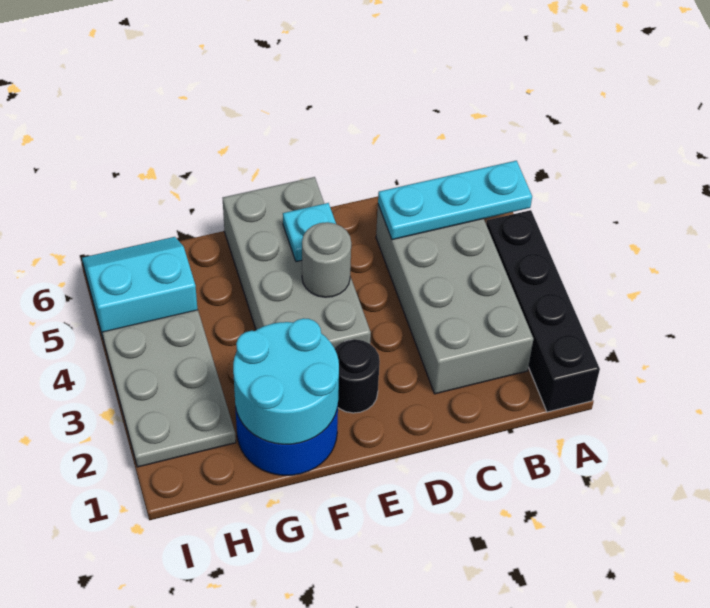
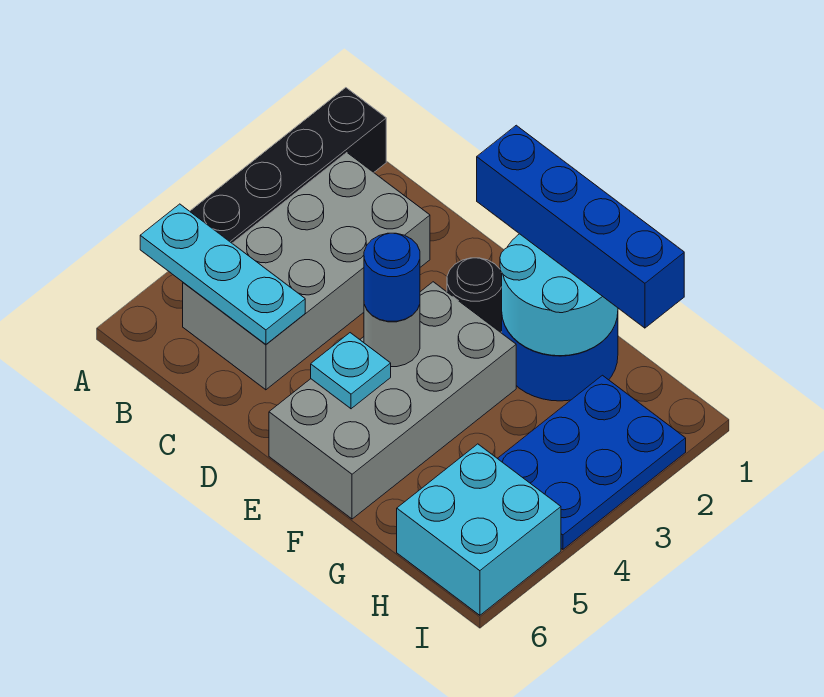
none -> blue 1x4 brick [477,125,684,328]
none -> blue 1x1 round brick [364,233,420,321]
grey 2x3 plate [102,310,236,467] -> blue 2x3 plate [497,375,686,549]
cyan 2x2 slope [82,237,198,337] -> cyan 2x2 brick [397,444,561,615]

